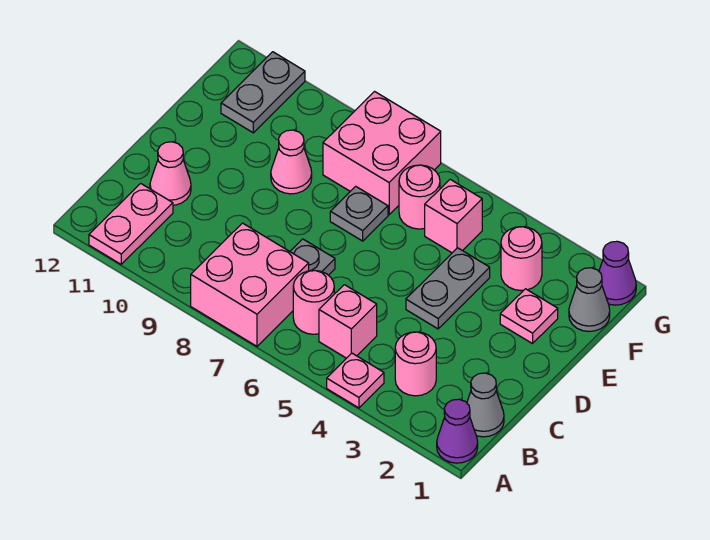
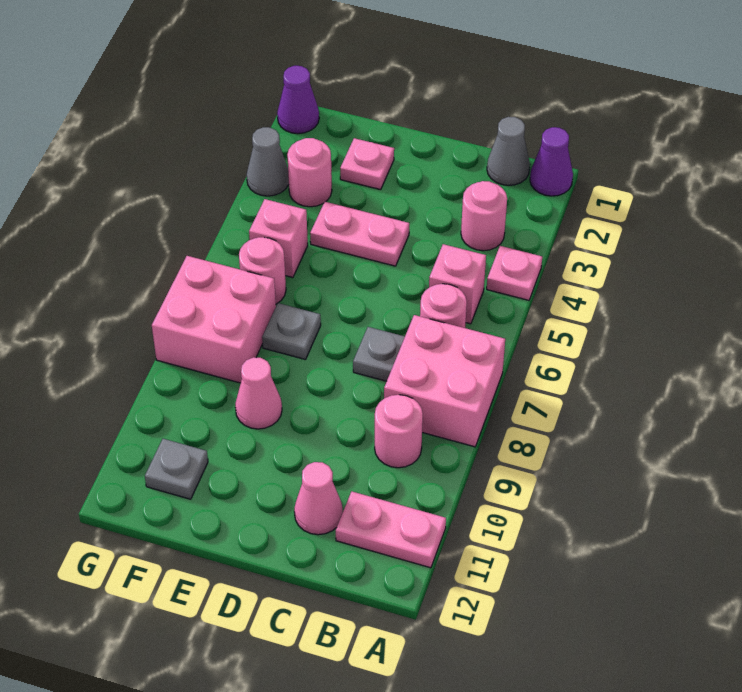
none -> pink 1x1 round brick [375,395,423,468]
grey 1x2 plate [406,248,490,329] -> pink 1x2 plate [310,202,409,266]
grey 1x1 cone [569,268,610,332] -> grey 1x1 cone moved to [247,127,289,196]
grey 1x2 plate [221,52,305,133] -> grey 1x1 plate [145,439,208,499]

